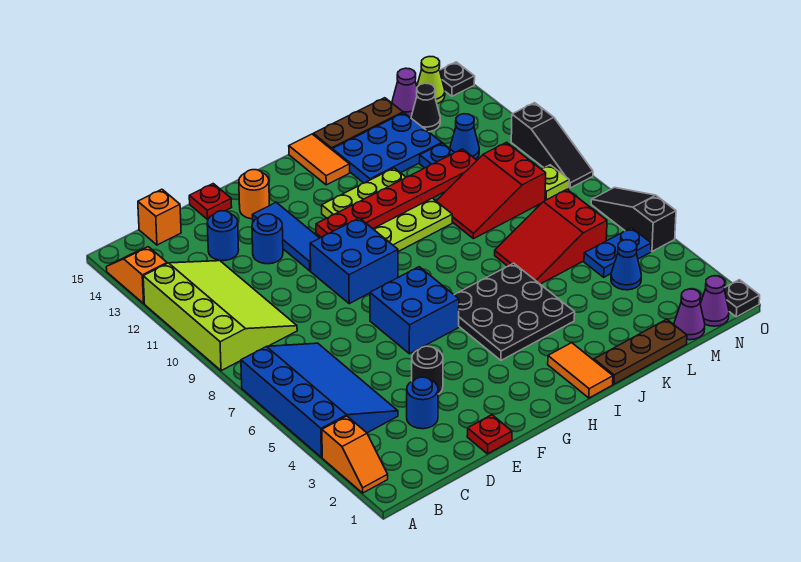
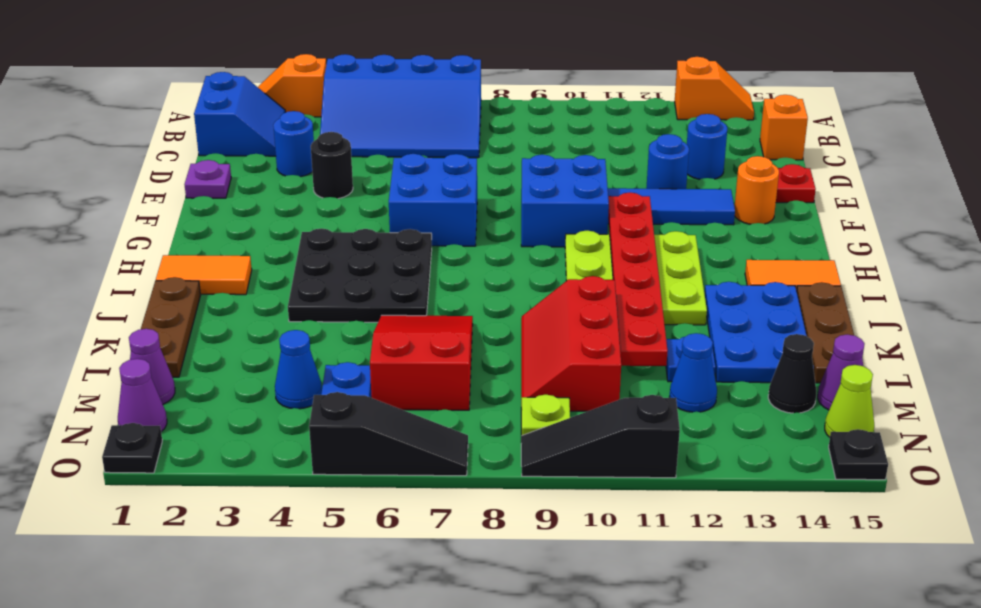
lime 3x4 slope [143,261,297,371] -> none
none -> blue 2x2 slope [194,72,285,156]
red 1x1 plate [467,415,512,454] -> purple 1x1 plate [185,160,231,198]
red 2x3 slope [437,142,546,239] -> red 2x3 slope turned to [521,276,621,411]

